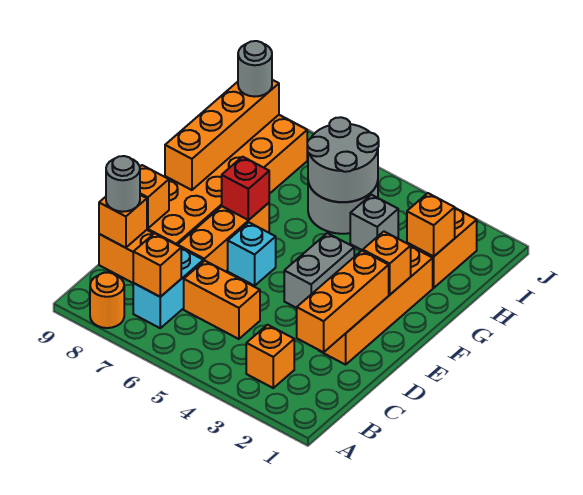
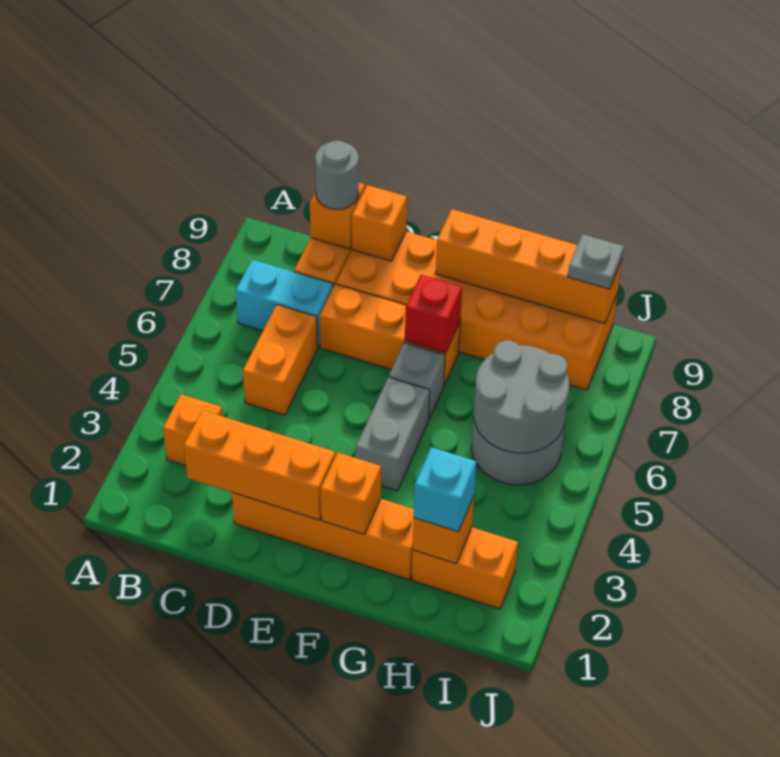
orange 1x1 round brick [90,272,124,328] -> none
orange 1x1 brick [133,233,181,297] -> none
grey 1x2 brick [284,233,354,308] -> grey 1x2 brick turned to [356,377,430,491]
cyan 1x1 brick [228,222,276,286] -> cyan 1x1 brick moved to [414,447,477,532]
grey 1x1 brick [350,195,398,250] -> grey 1x1 brick moved to [389,343,445,419]
grey 1x1 round brick [238,41,272,97] -> grey 1x1 plate [568,234,624,289]

